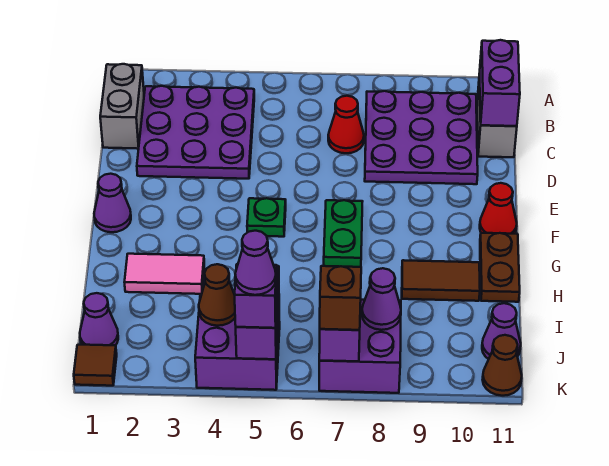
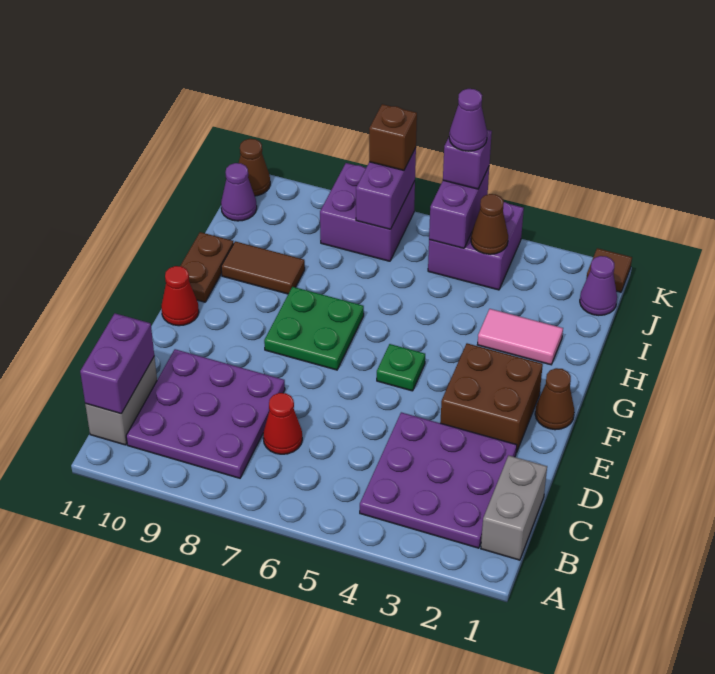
none -> brown 2x2 brick [440,343,543,453]
purple 1x1 cone [94,174,131,232] -> brown 1x1 cone [535,368,574,430]
green 1x2 plate [324,200,363,267] -> green 2x2 plate [264,287,364,370]
purple 1x1 cone [362,268,401,330] -> none

